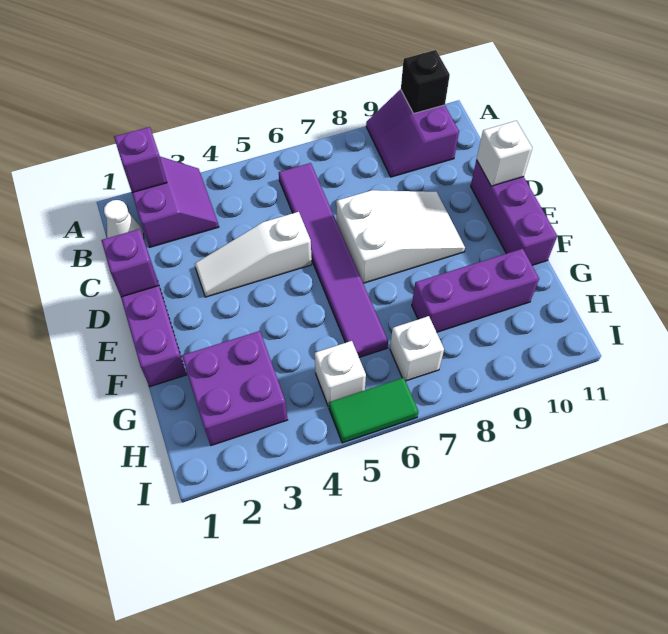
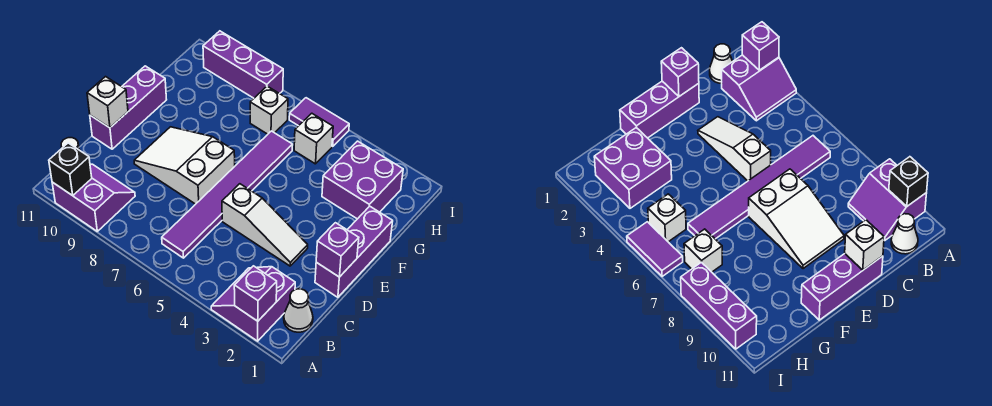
purple 2x2 slope [366,90,459,177] -> purple 2x2 slope turned to [52,164,135,231]
none -> white 1x1 cone [891,214,918,254]
purple 1x3 brick [412,249,539,332] -> purple 1x3 brick moved to [203,31,283,98]
green 1x2 tile [329,378,418,443] -> purple 1x2 tile [289,98,349,146]

